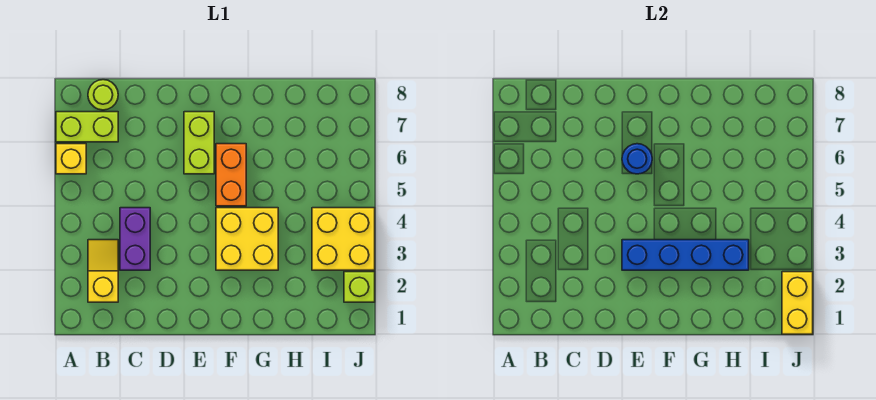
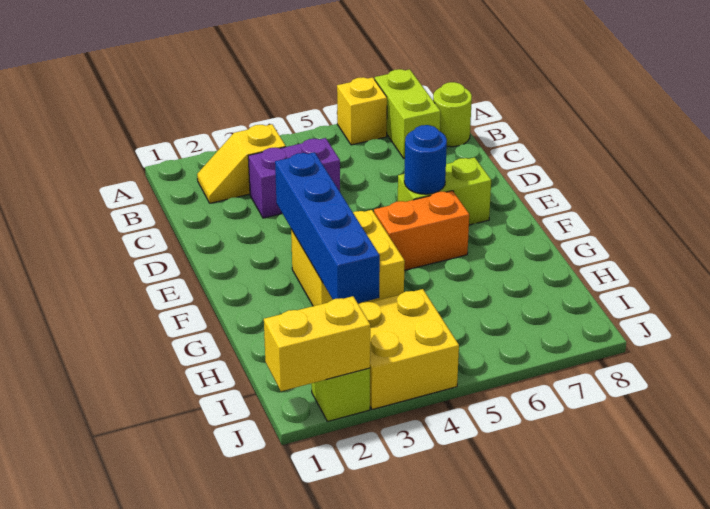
yellow 1x2 slope [88,240,118,302] -> yellow 1x2 slope turned to [197,124,286,203]

